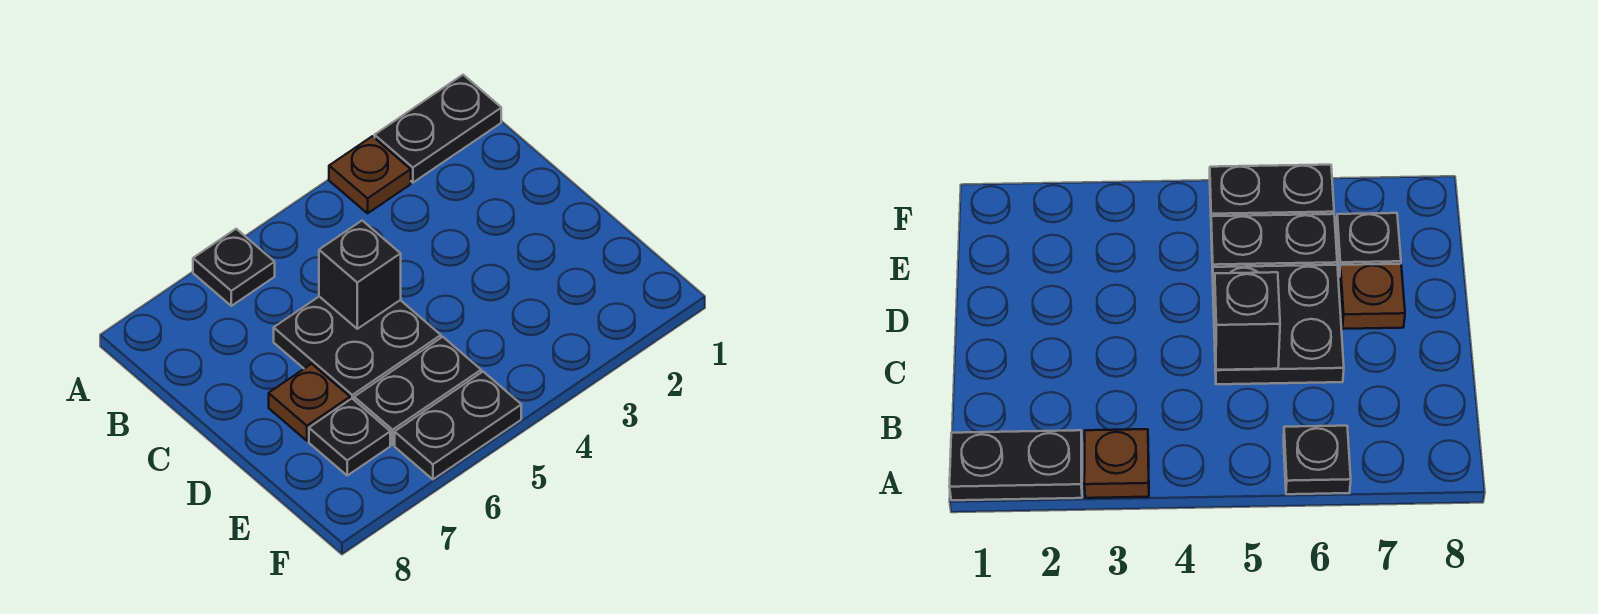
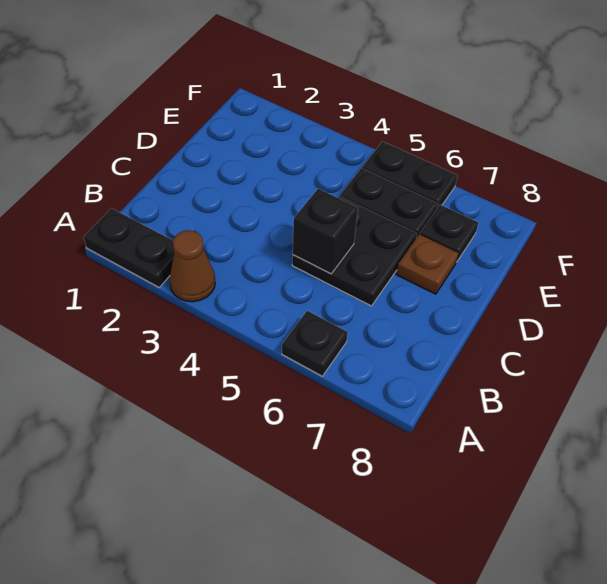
brown 1x1 plate [329,136,411,213] -> brown 1x1 cone [169,230,215,302]

